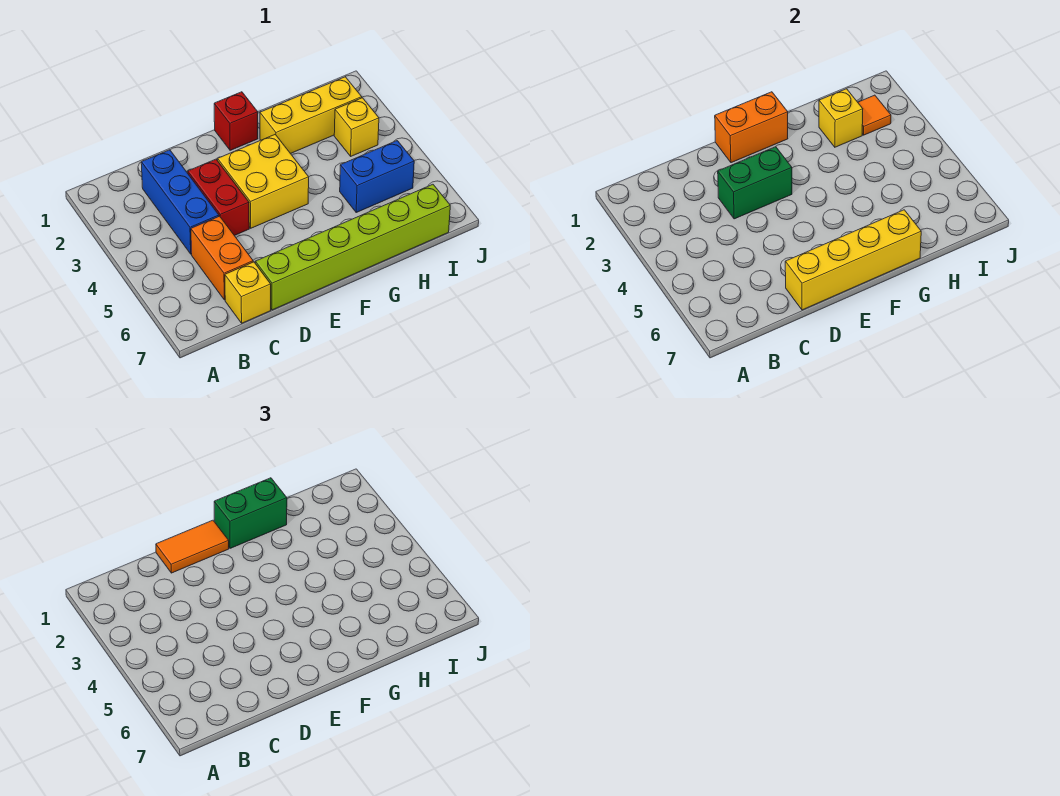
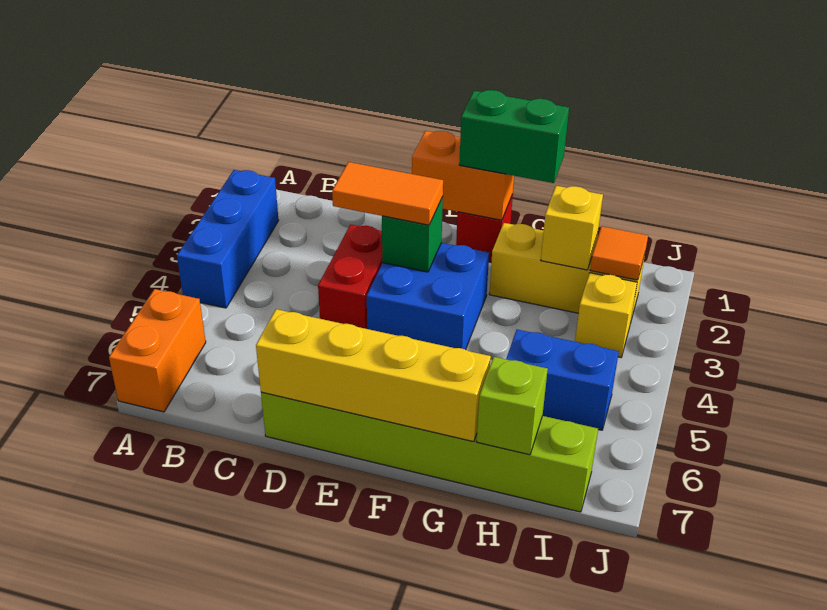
blue 1x3 brick [141,150,219,254] -> blue 1x3 brick moved to [177,170,278,308]
orange 1x2 brick [191,216,253,300] -> orange 1x2 brick moved to [109,289,206,412]
yellow 1x1 brick [225,262,271,323] -> none
orange 1x2 tile [156,520,229,573] -> orange 1x2 tile moved to [332,162,443,225]
green 1x2 brick [718,147,792,219] -> green 1x1 brick [382,197,443,272]
yellow 2x2 brick [218,135,309,228] -> blue 2x2 brick [367,243,489,350]
none -> lime 1x1 brick [477,357,548,455]

